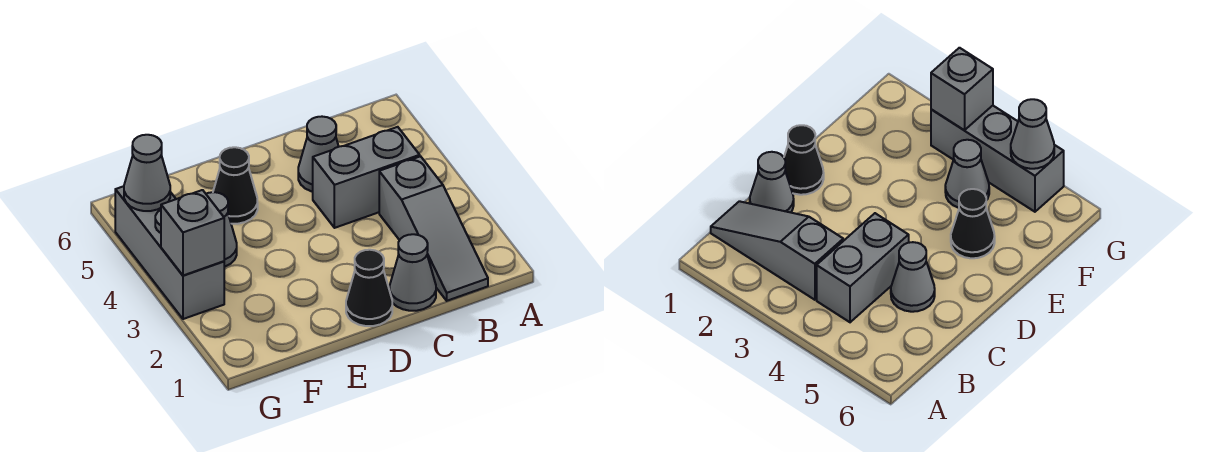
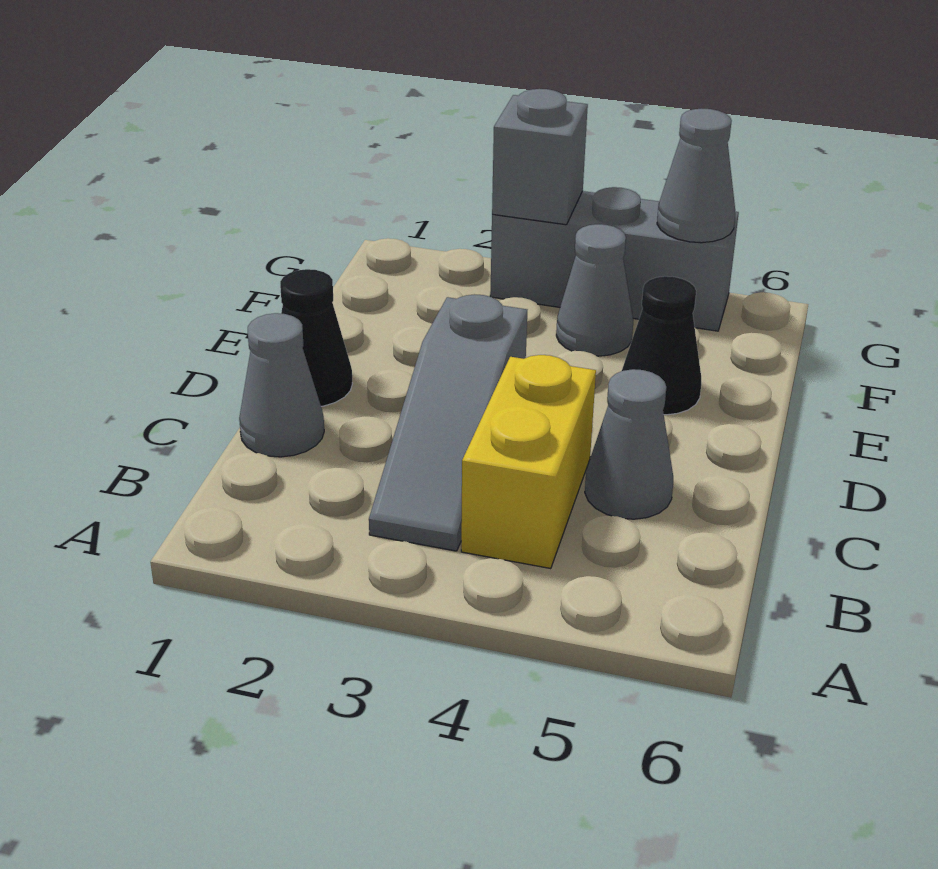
grey 1x3 slope [379,156,488,301] -> grey 1x3 slope turned to [369,294,527,551]
grey 1x2 brick [313,127,420,228] -> yellow 1x2 brick [461,355,596,569]

